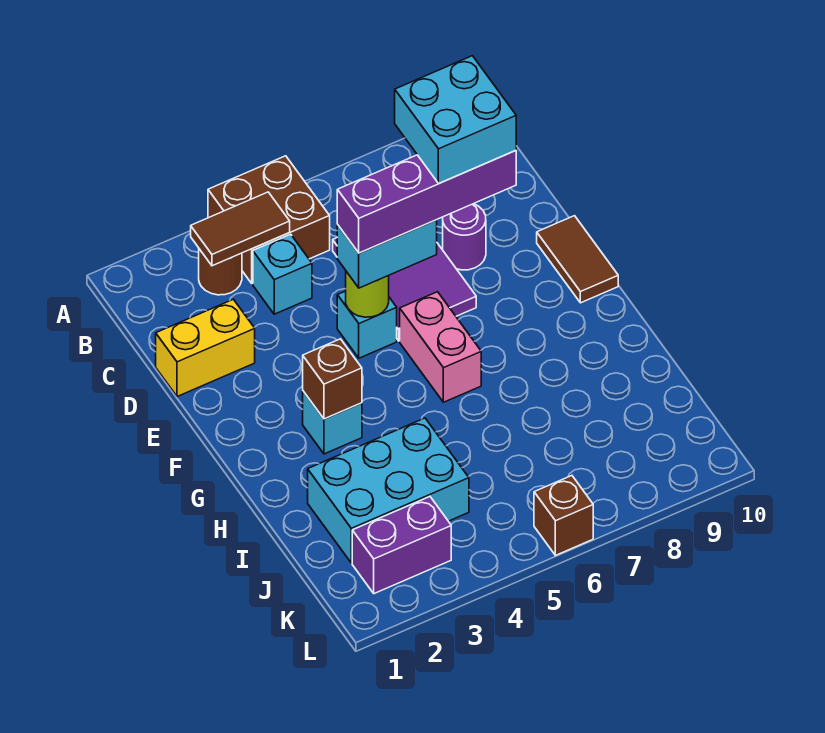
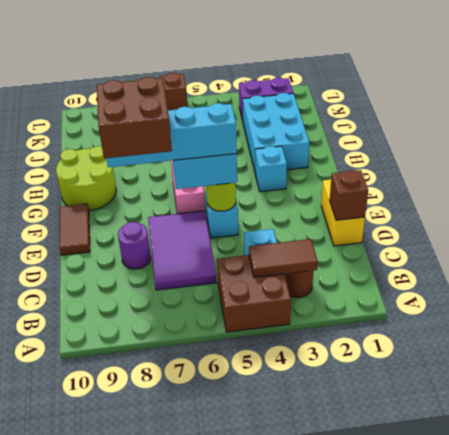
yellow 1x2 brick [156,299,255,397] -> yellow 1x2 brick turned to [321,180,365,246]
cyan 2x2 brick [395,56,516,184] -> brown 2x2 brick [97,77,172,159]
purple 1x4 brick [337,151,516,253] -> cyan 1x4 brick [106,103,237,167]
brown 1x1 brick [303,339,362,419] -> brown 1x1 brick moved to [330,170,368,220]
none -> lime 2x2 round brick [56,146,116,211]
cyan 2x3 brick [308,418,469,563] -> cyan 2x3 brick turned to [243,93,309,171]

